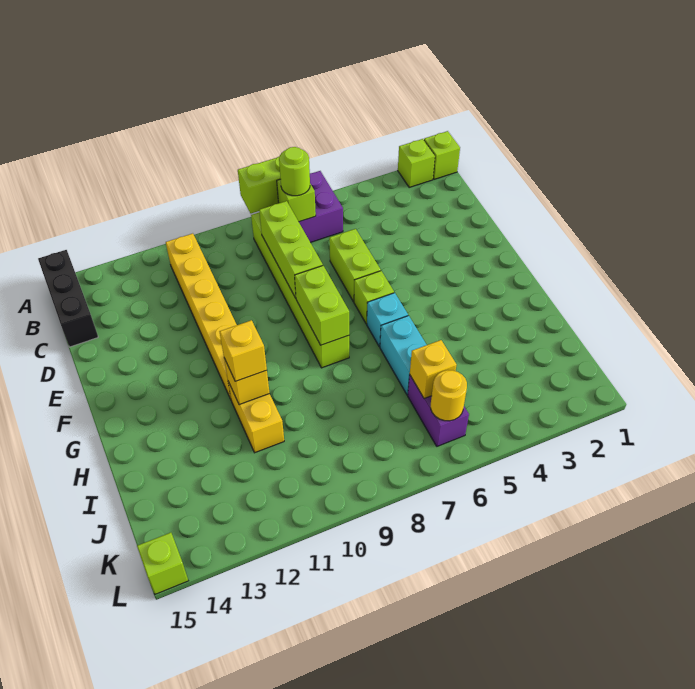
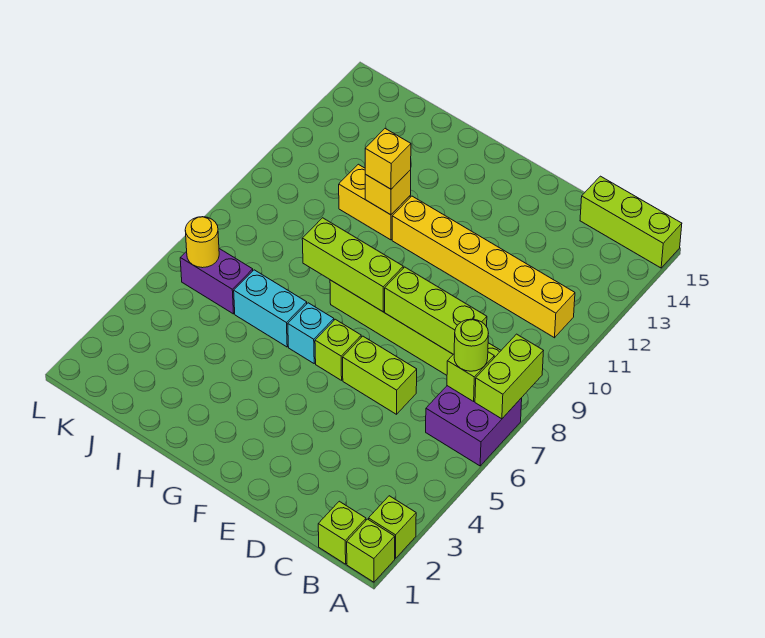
black 1x3 brick [38,250,98,347] -> lime 1x3 brick [580,176,682,268]
lime 1x2 brick [295,266,349,345] -> lime 1x3 brick [302,218,403,312]
yellow 1x1 brick [410,340,456,399] -> none
lime 1x1 brick [137,533,188,594] -> lime 1x1 brick moved to [318,501,366,564]

